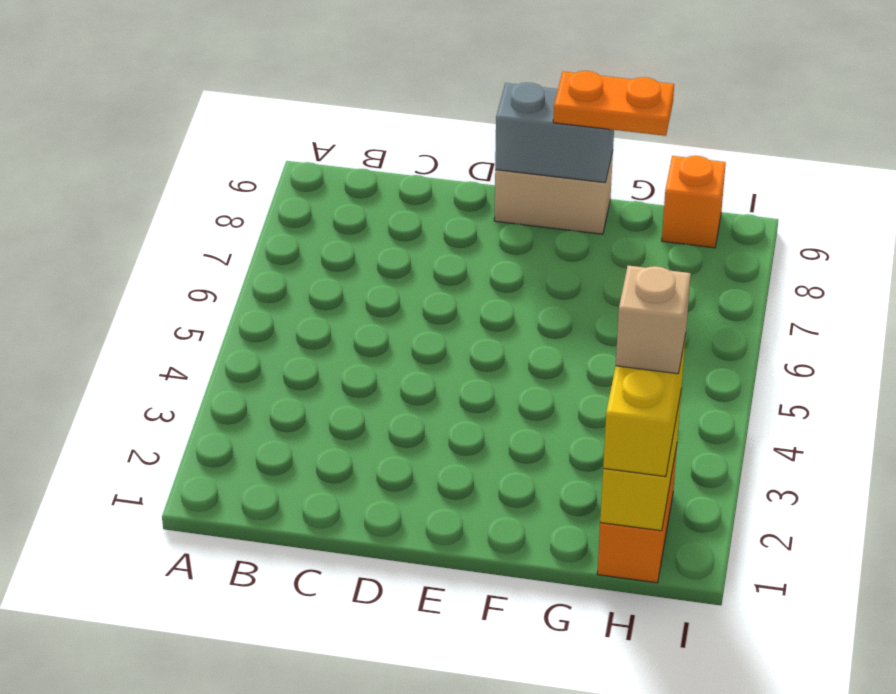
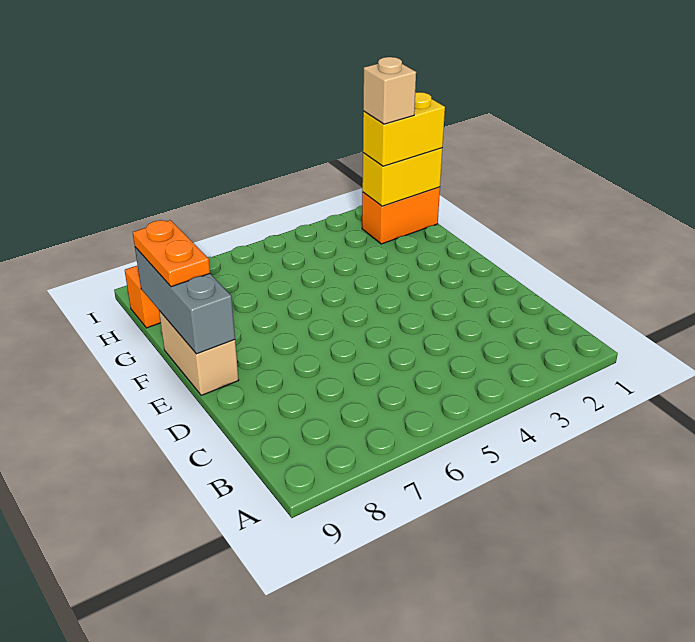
grey 1x2 brick [495,83,614,183] -> grey 1x3 brick [135,247,235,354]

